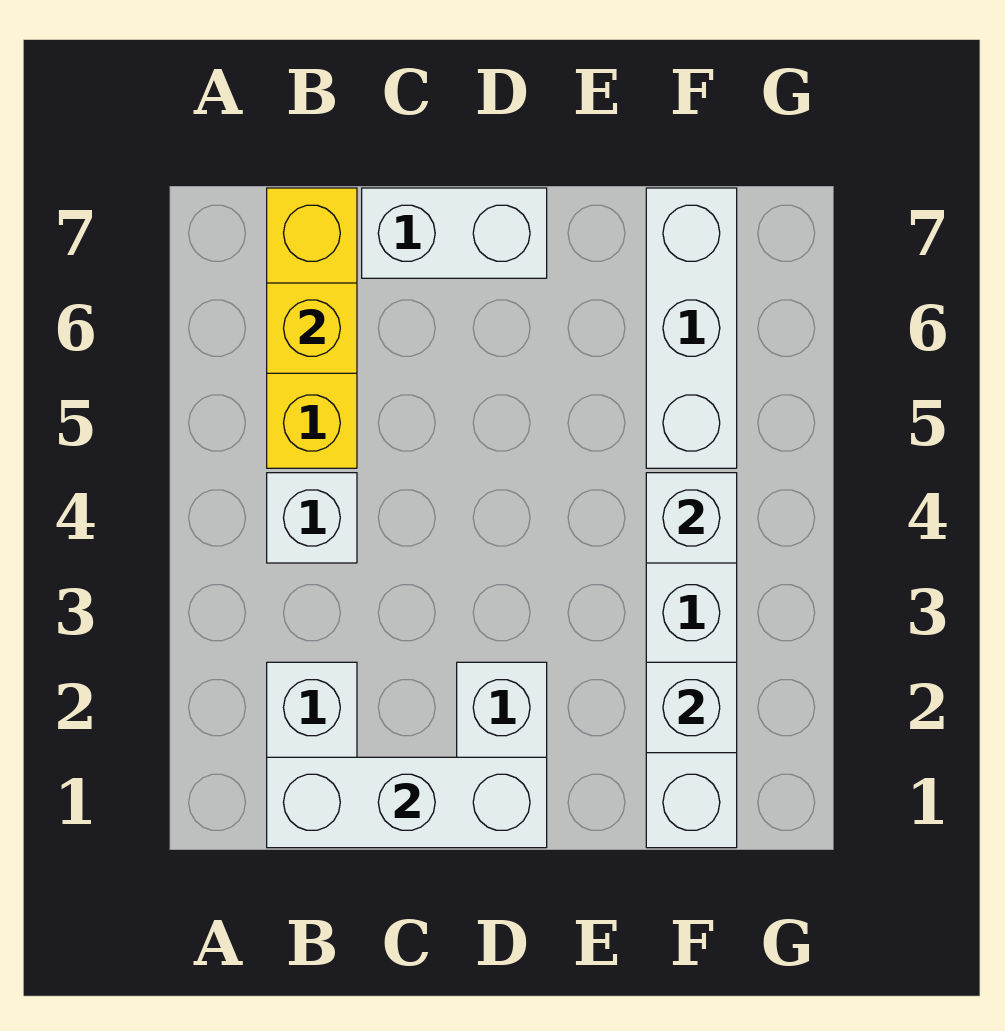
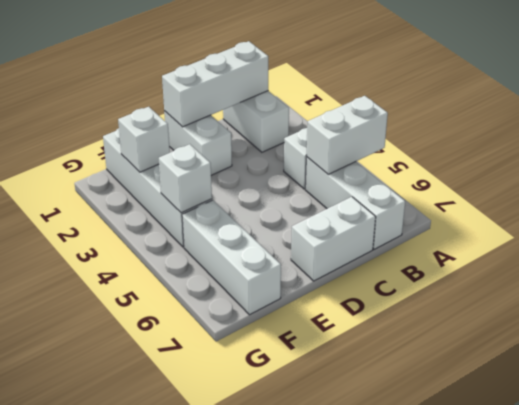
none -> white 1x2 brick [306,96,388,174]
yellow 1x3 brick [267,188,357,468] -> white 1x3 brick [305,157,405,249]
yellow 1x1 brick [267,283,357,373] -> none

